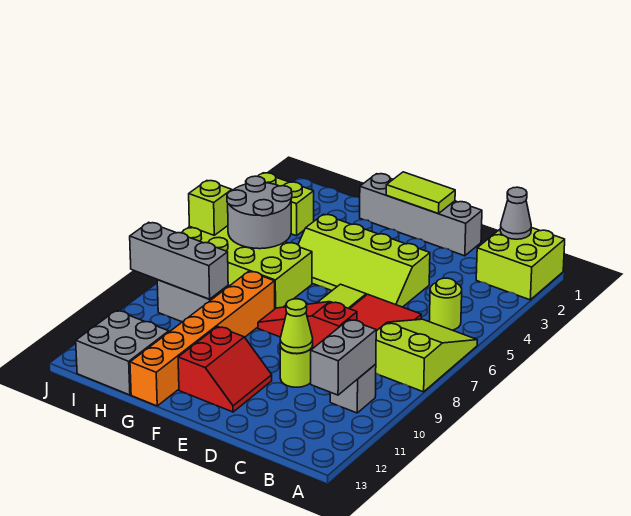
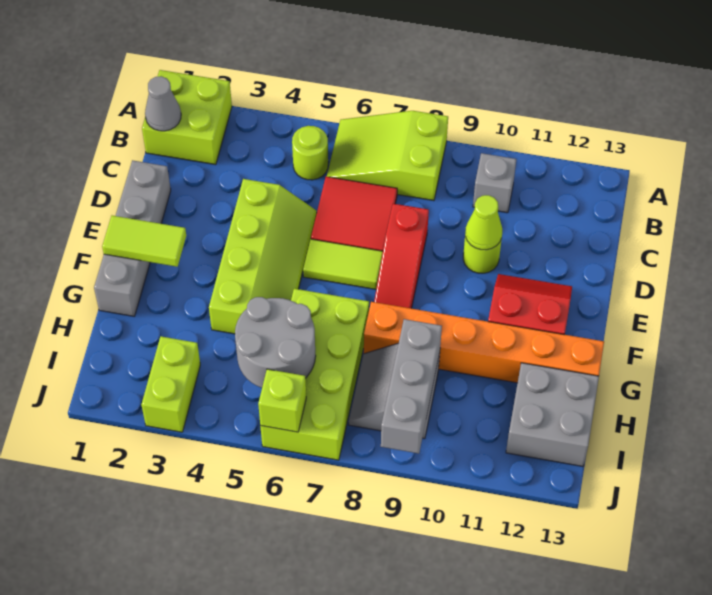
grey 1x2 brick [311,320,376,395] -> none
lime 1x2 tile [386,172,455,213] -> lime 1x2 tile turned to [102,216,186,267]

